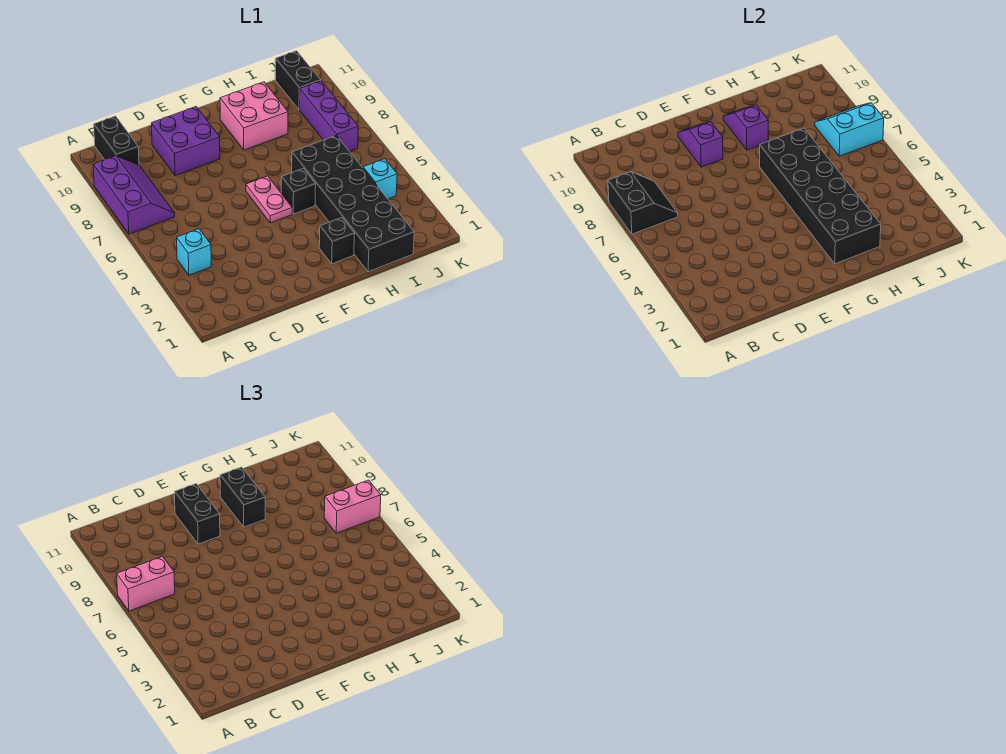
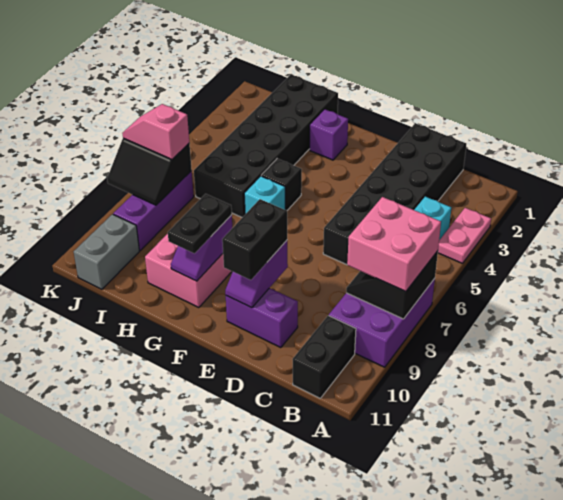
purple 2x3 slope [93,156,175,234] -> purple 2x3 brick [329,279,435,367]
pink 1x2 brick [117,557,175,611] -> pink 2x2 brick [347,197,441,292]
purple 2x2 brick [152,107,220,176] -> purple 1x2 brick [226,288,298,348]
pink 1x2 plate [246,176,292,223] -> pink 1x2 plate moved to [438,208,491,263]
black 1x1 brick [319,218,355,264] -> purple 1x1 brick [310,109,348,160]
black 2x6 brick [760,128,881,264] -> black 2x6 brick moved to [323,123,466,265]
black 1x2 brick [220,467,265,527] -> black 1x2 plate [168,194,232,253]
cyan 1x1 brick [363,159,397,199] -> cyan 1x1 brick moved to [244,176,285,214]
cyan 2x2 slope [815,103,884,156] -> black 2x2 slope [107,138,192,205]
pink 1x2 brick [324,480,381,533] -> pink 1x2 slope [122,104,189,159]
black 1x2 brick [275,51,321,110] -> grey 1x2 brick [74,214,140,289]

